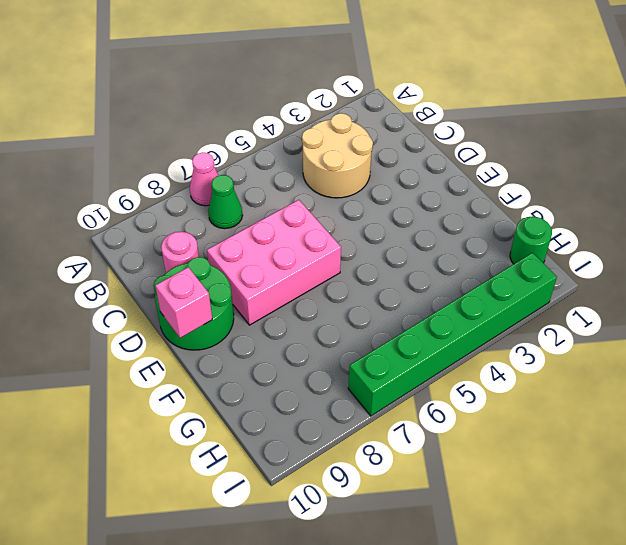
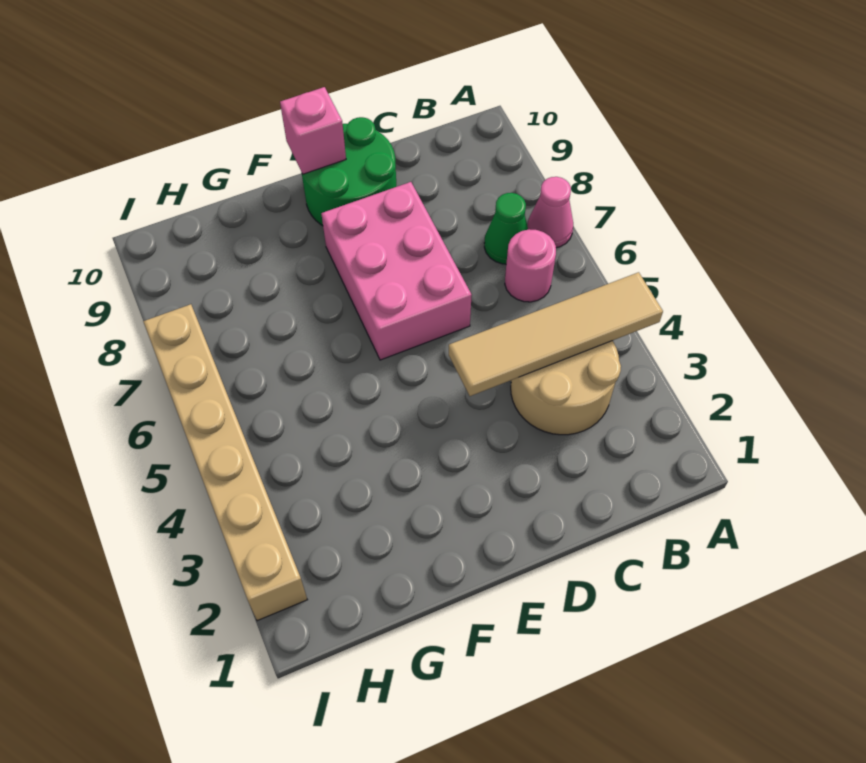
none -> tan 1x4 tile [449,272,663,396]
pink 1x1 round brick [161,232,199,273] -> pink 1x1 round brick moved to [505,229,556,302]
green 1x1 round brick [510,216,552,264] -> none
green 1x6 brick [348,253,557,416] -> tan 1x6 brick [143,304,307,621]

